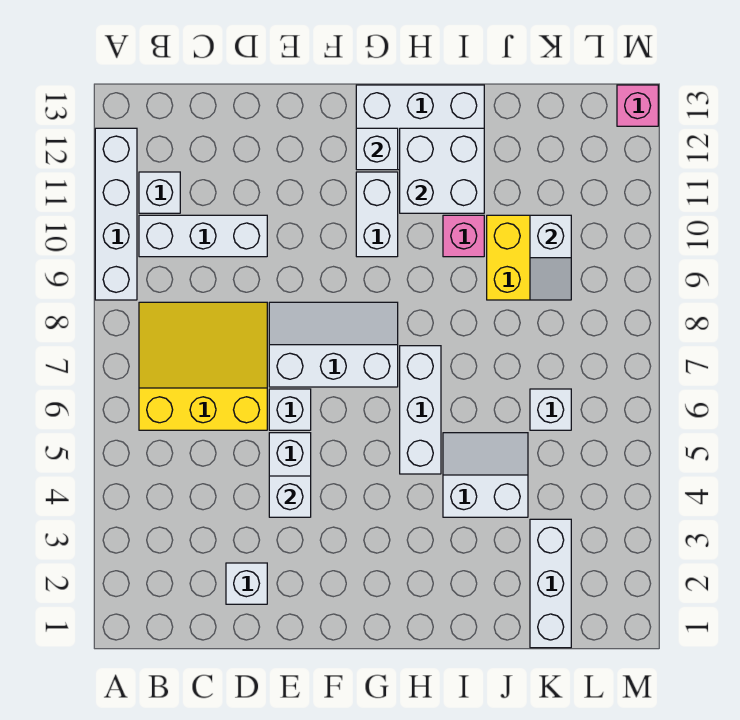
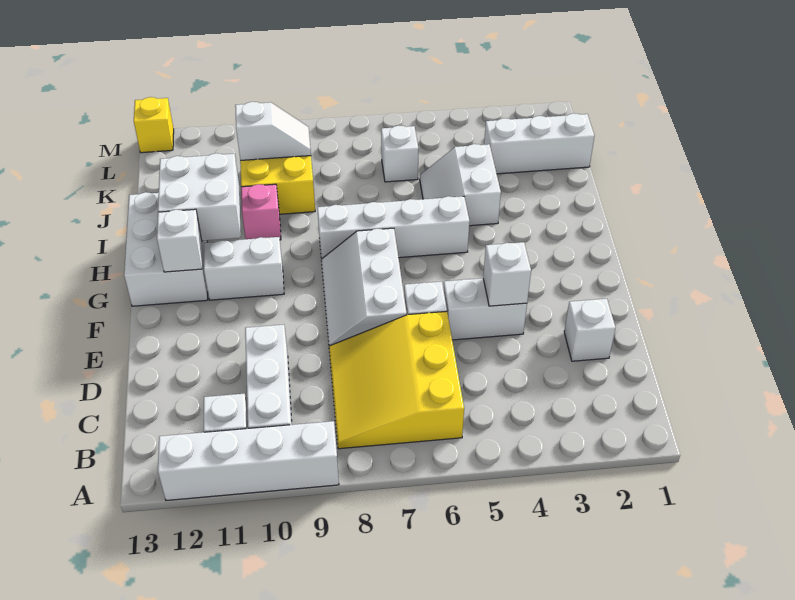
white 1x3 brick [400,346,441,474] -> white 1x4 brick [317,196,469,259]
pink 1x1 brick [617,85,658,126] -> yellow 1x1 brick [134,97,174,153]

